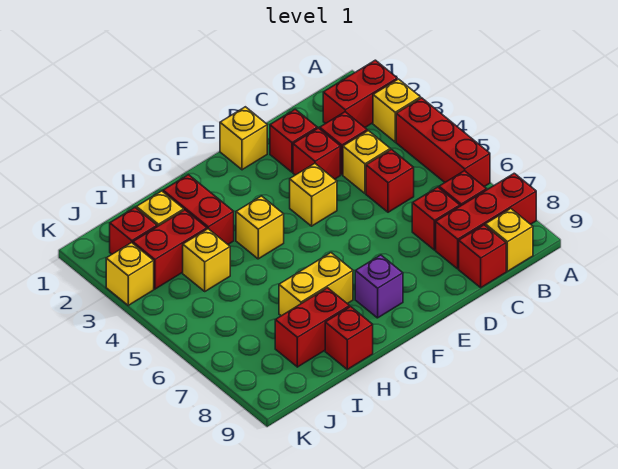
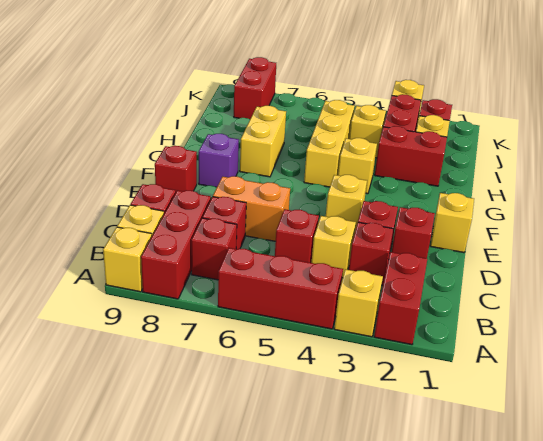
none -> yellow 1x1 brick [103,227,152,292]
none -> orange 1x2 brick [213,176,290,241]
none -> yellow 1x3 brick [304,100,355,187]
red 1x2 brick [275,288,350,367] -> red 1x2 brick moved to [234,57,276,119]
red 1x1 brick [325,307,373,369] -> red 1x1 brick moved to [155,146,197,192]

